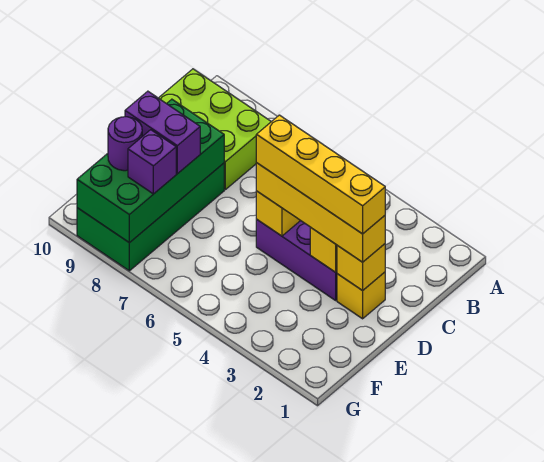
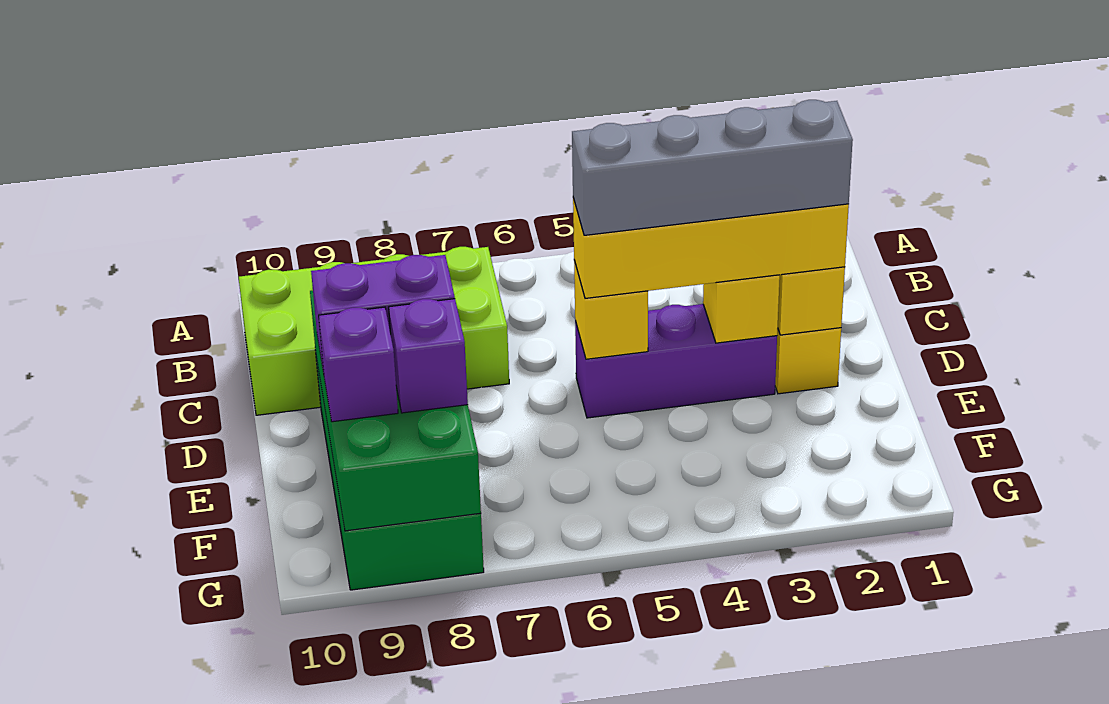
lime 2x3 brick [159,69,271,190] -> lime 2x4 brick [239,247,509,415]
yellow 1x4 brick [256,115,385,234] -> grey 1x4 brick [572,100,853,235]
purple 1x1 round brick [108,117,142,171] -> purple 1x1 brick [319,307,398,422]

